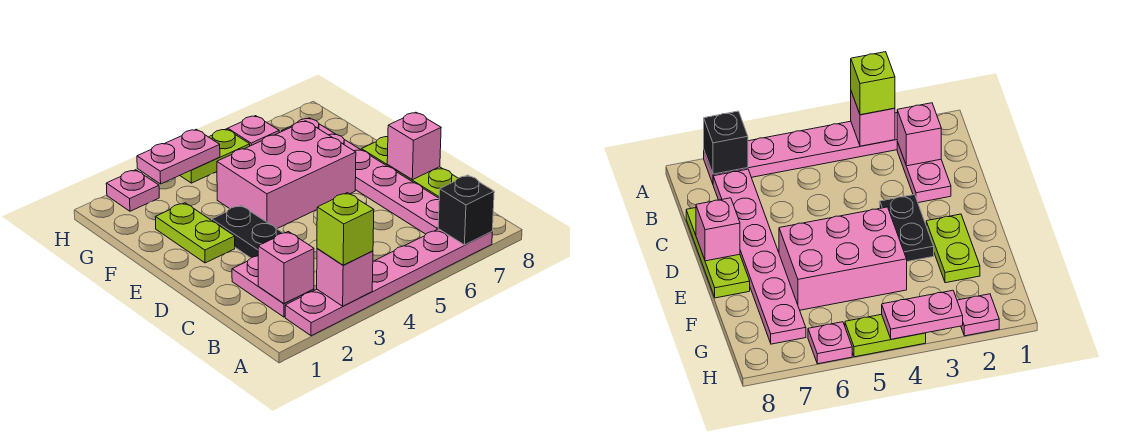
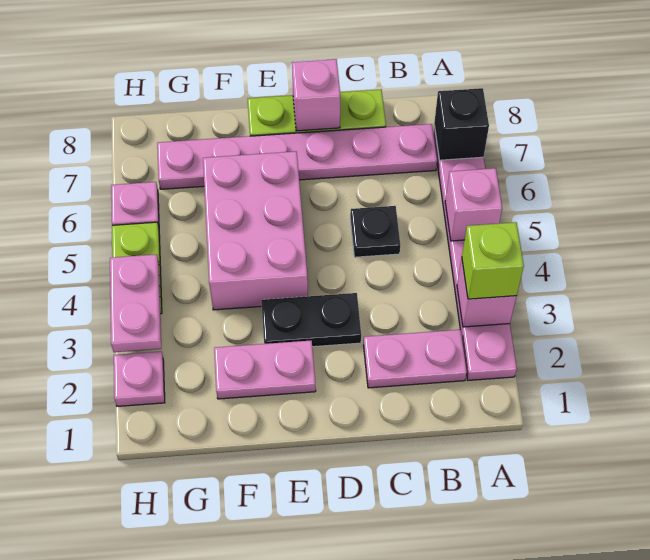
pink 1x1 brick [258,232,314,303] -> pink 1x1 brick moved to [445,168,502,241]
none -> black 1x1 plate [350,206,400,257]
lime 1x2 plate [156,203,235,263] -> pink 1x2 plate [214,341,316,399]

